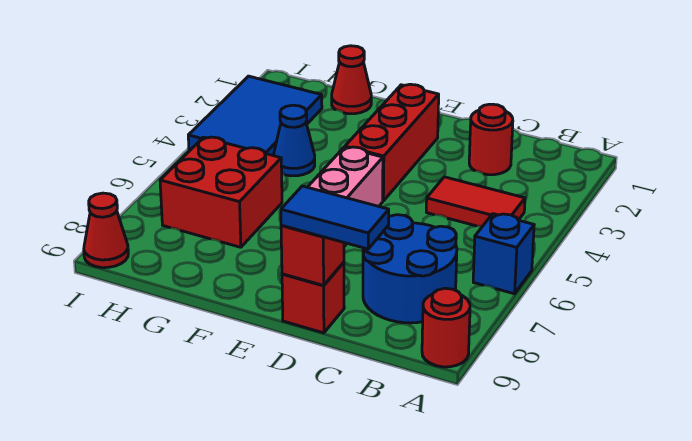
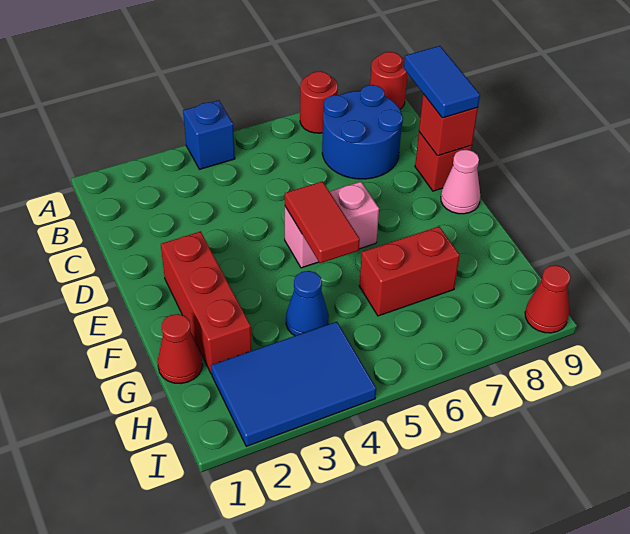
blue 1x1 brick [473,214,534,294] -> blue 1x1 brick moved to [183,100,235,169]
red 1x2 tile [426,177,525,226] -> red 1x2 tile moved to [285,181,360,263]
red 1x1 round brick [469,104,513,175] -> red 1x1 round brick moved to [300,71,338,133]
red 1x3 brick [345,84,439,201] -> red 1x3 brick turned to [161,231,252,374]
none -> pink 1x1 cone [441,150,480,214]
red 2x2 brick [160,137,282,247] -> red 1x2 brick [359,226,460,316]

